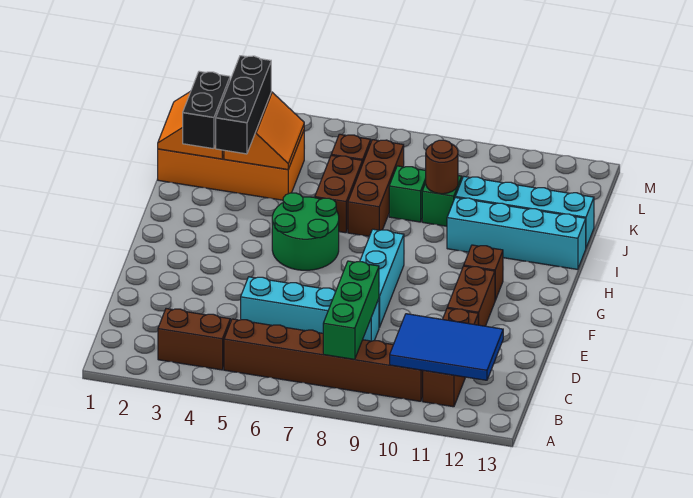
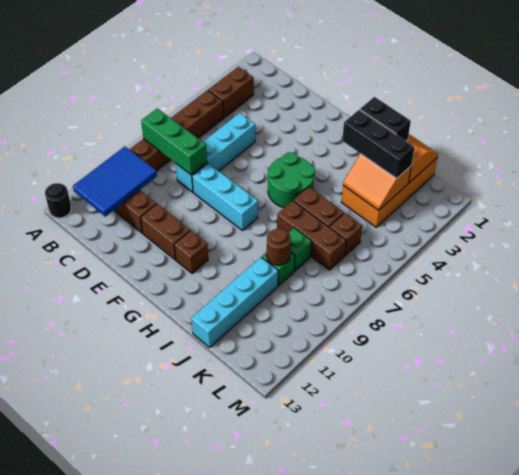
none -> black 1x1 round brick [45,183,71,218]
cyan 1x4 brick [447,198,586,269] -> none

